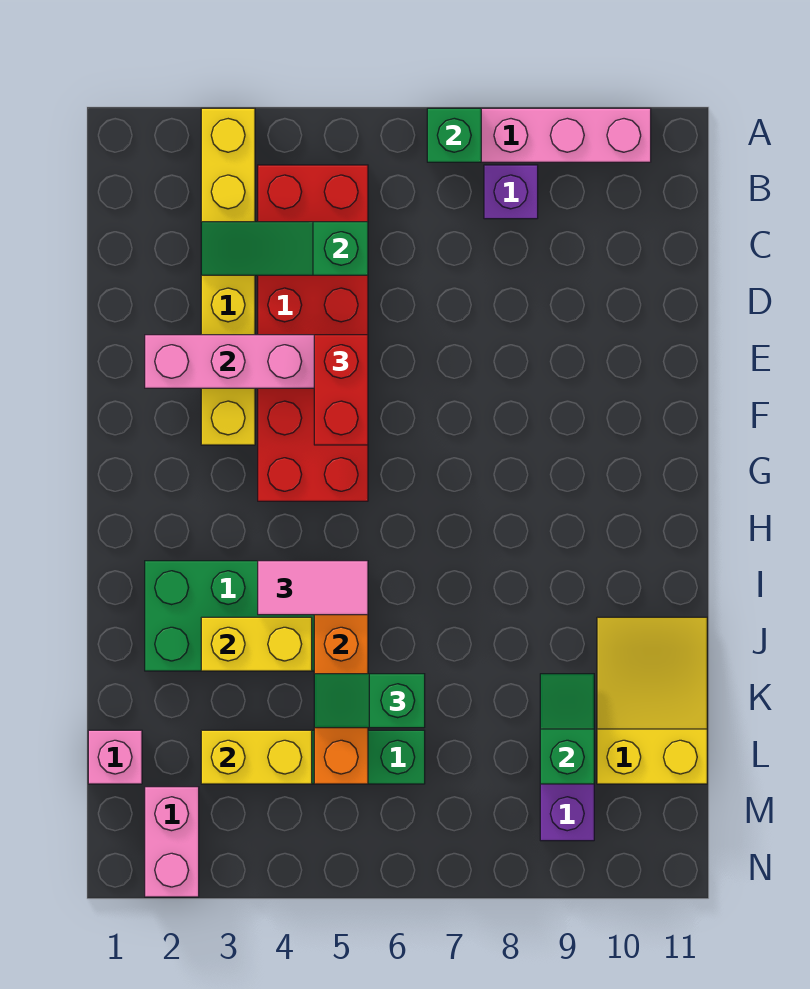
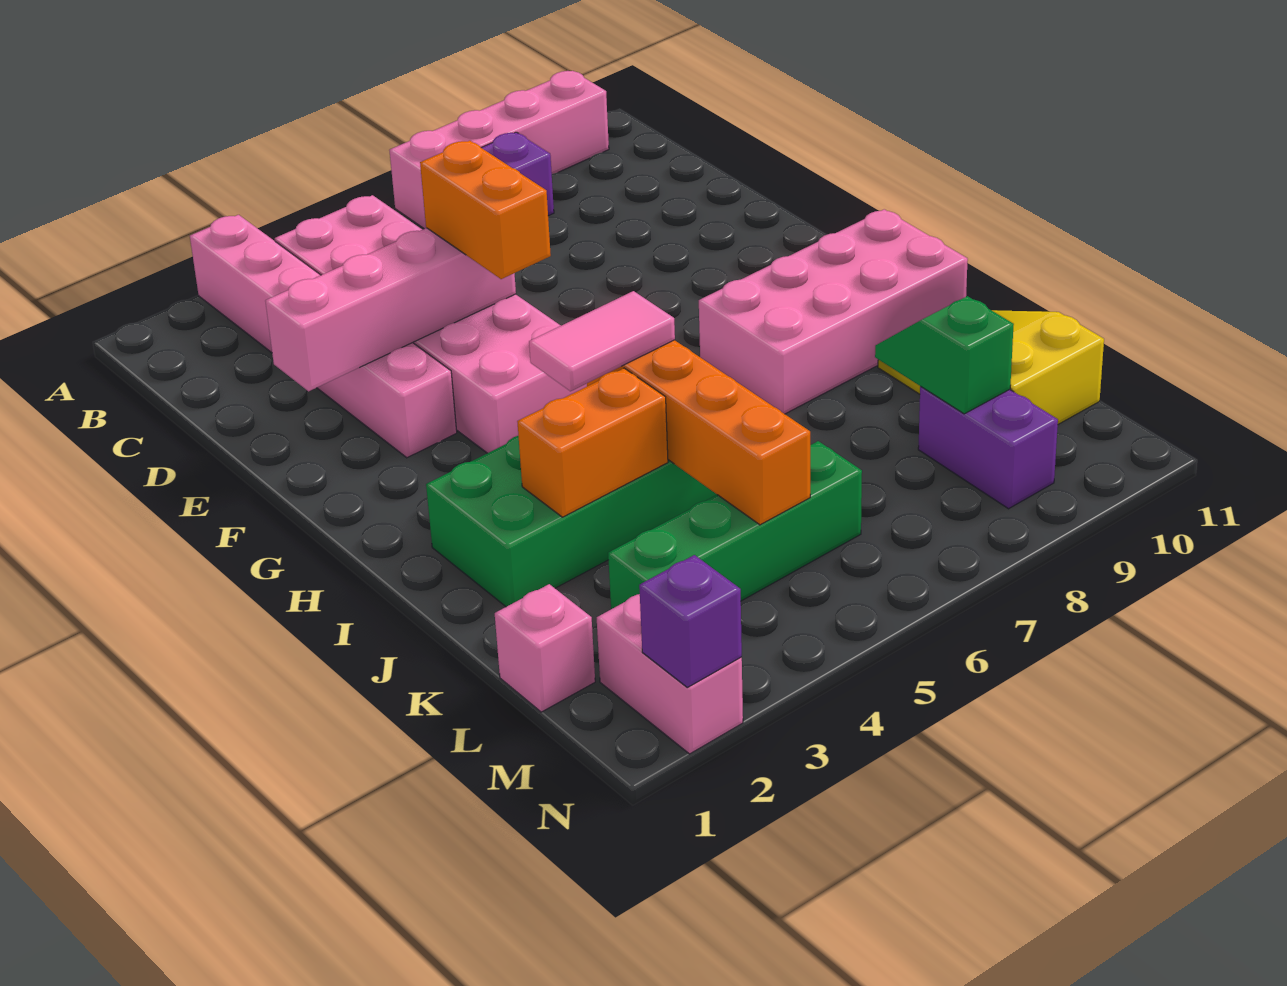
yellow 1x6 brick [201,108,255,445] -> pink 1x6 brick [190,215,457,458]
green 1x1 brick [427,108,481,162] -> none
red 2x6 brick [258,165,368,501] -> pink 2x6 brick [275,195,587,453]
green 1x3 slope [201,222,368,275] -> none
red 1x2 brick [314,335,368,445] -> orange 1x2 brick [420,141,551,279]
none -> pink 2x4 brick [699,209,968,414]
yellow 1x2 brick [201,617,312,671] -> orange 1x2 brick [517,368,668,517]
green 1x2 slope [314,674,425,728] -> none
yellow 1x2 brick [201,730,312,784] -> none
none -> purple 1x1 brick [639,555,742,687]

